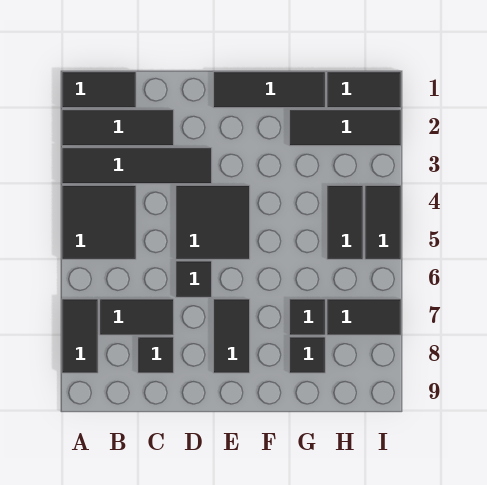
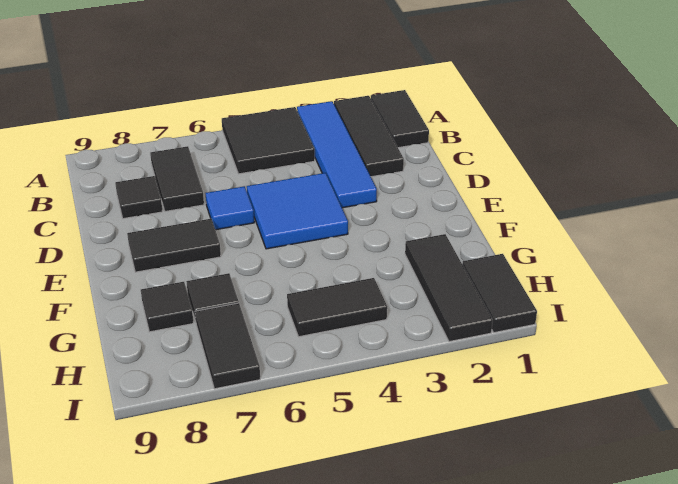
black 1x4 tile [62,148,212,184] -> blue 1x4 tile [297,101,377,208]
black 1x2 tile [62,299,98,373] -> none
black 2x2 tile [176,185,250,259] -> blue 2x2 tile [247,173,348,249]
black 1x1 tile [176,261,212,297] -> blue 1x1 tile [206,186,254,230]
black 1x3 tile [213,72,325,108] -> none
black 1x2 tile [365,185,401,259] -> none

